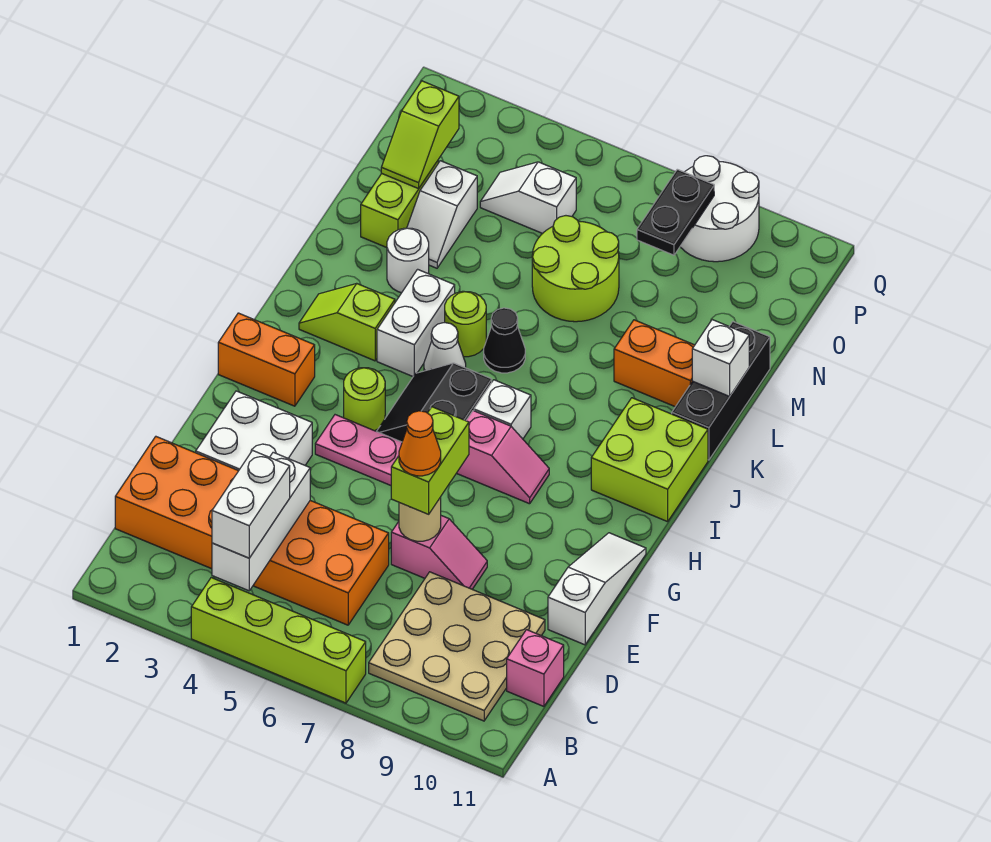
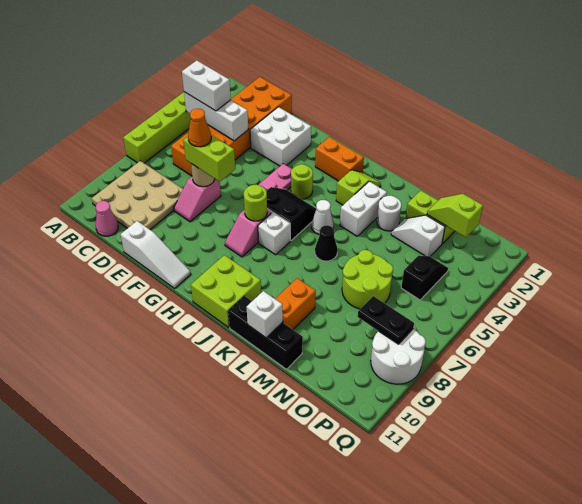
pink 1x1 brick [507,630,564,706] -> pink 1x1 cone [96,201,118,236]
orange 1x2 brick [218,313,315,406] -> orange 1x2 brick turned to [315,137,364,181]
white 1x2 brick [377,269,455,376] -> white 1x2 brick turned to [340,181,387,236]
lime 1x1 round brick [445,291,486,357] -> lime 1x1 round brick moved to [244,185,267,221]
white 1x2 slope [480,162,576,234] -> black 1x2 slope [401,256,448,300]

